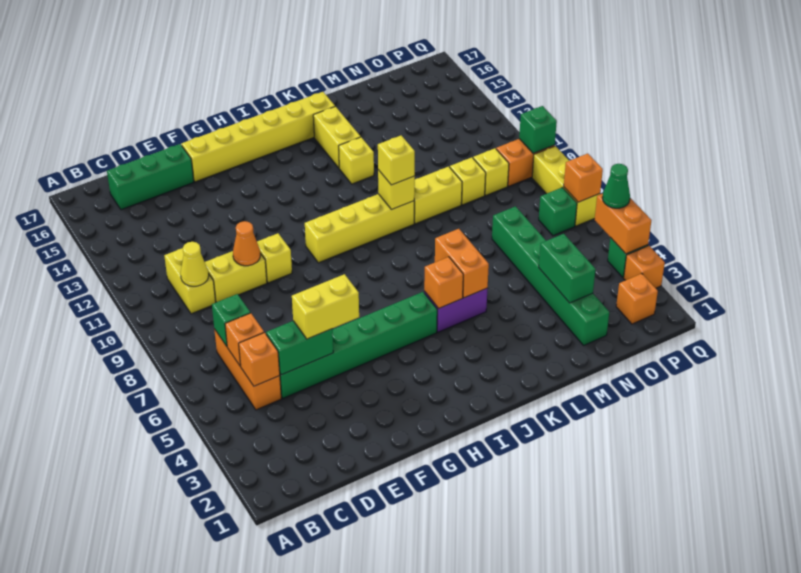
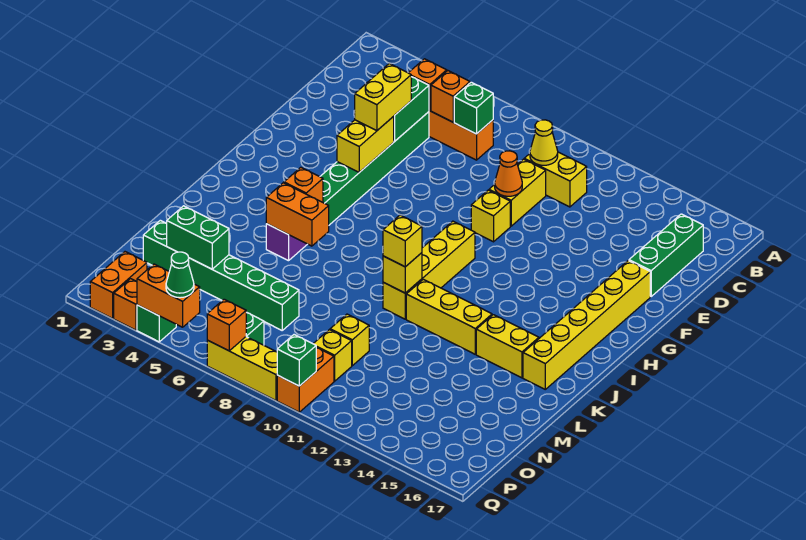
yellow 1x1 brick [339,137,374,184] -> yellow 1x3 brick [406,279,492,354]
yellow 1x2 brick [414,167,462,224] -> yellow 1x2 brick moved to [337,117,394,172]
orange 1x1 brick [616,274,658,324] -> orange 1x2 brick [90,252,147,318]

